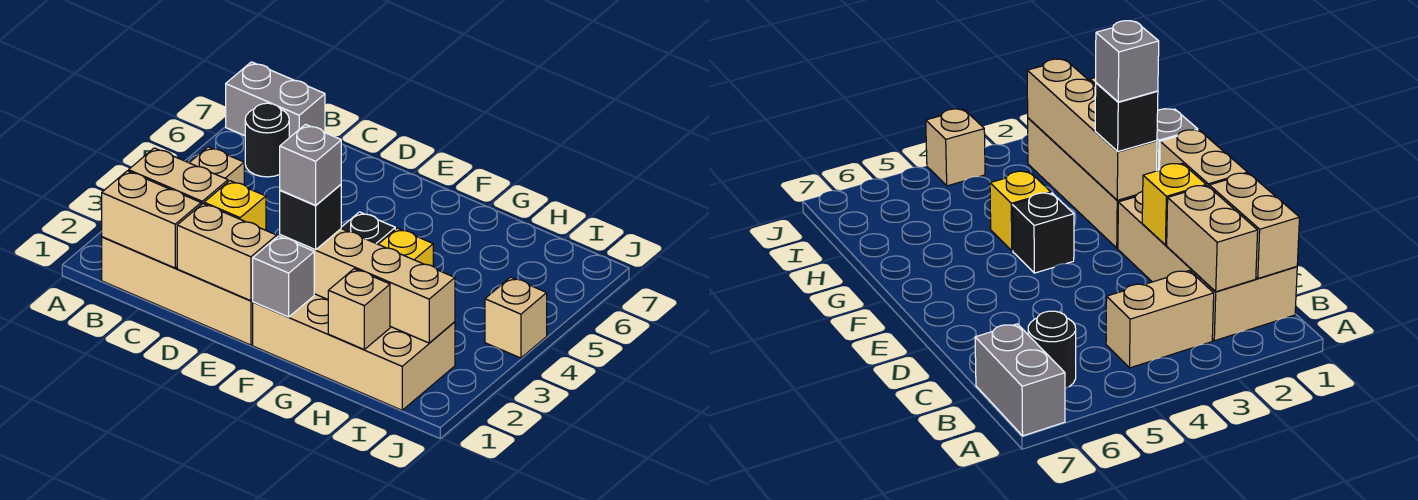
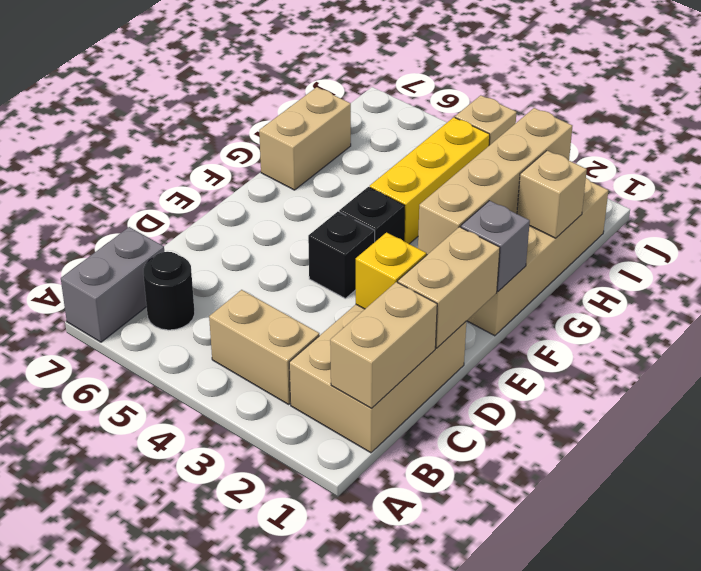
tan 2x4 brick [102,237,253,345] -> tan 2x3 brick [289,305,466,453]
tan 1x2 brick [129,148,228,205] -> tan 1x2 brick moved to [259,87,351,190]
black 1x1 brick [280,185,341,250] -> black 1x1 brick moved to [308,212,375,299]
grey 1x1 brick [280,124,341,205] -> none
yellow 1x1 brick [378,228,433,266] -> yellow 1x3 brick [370,117,490,244]

